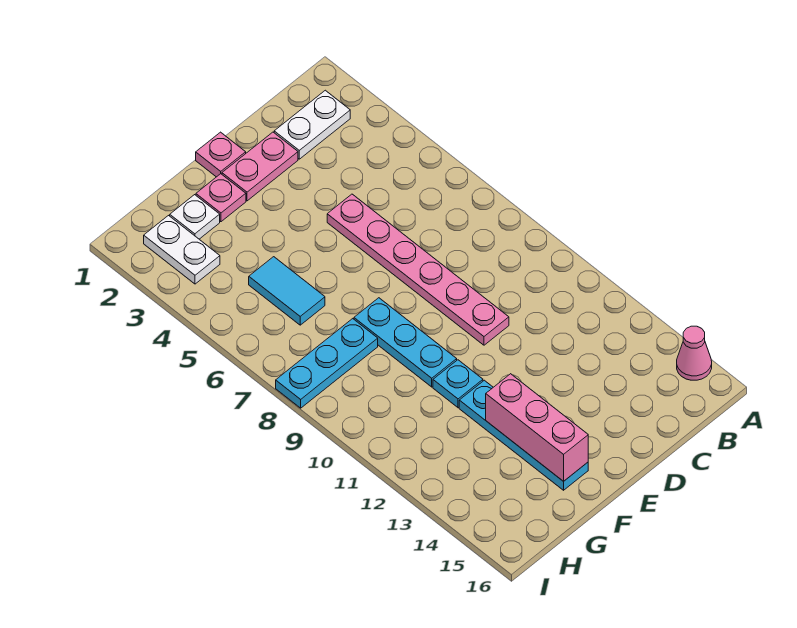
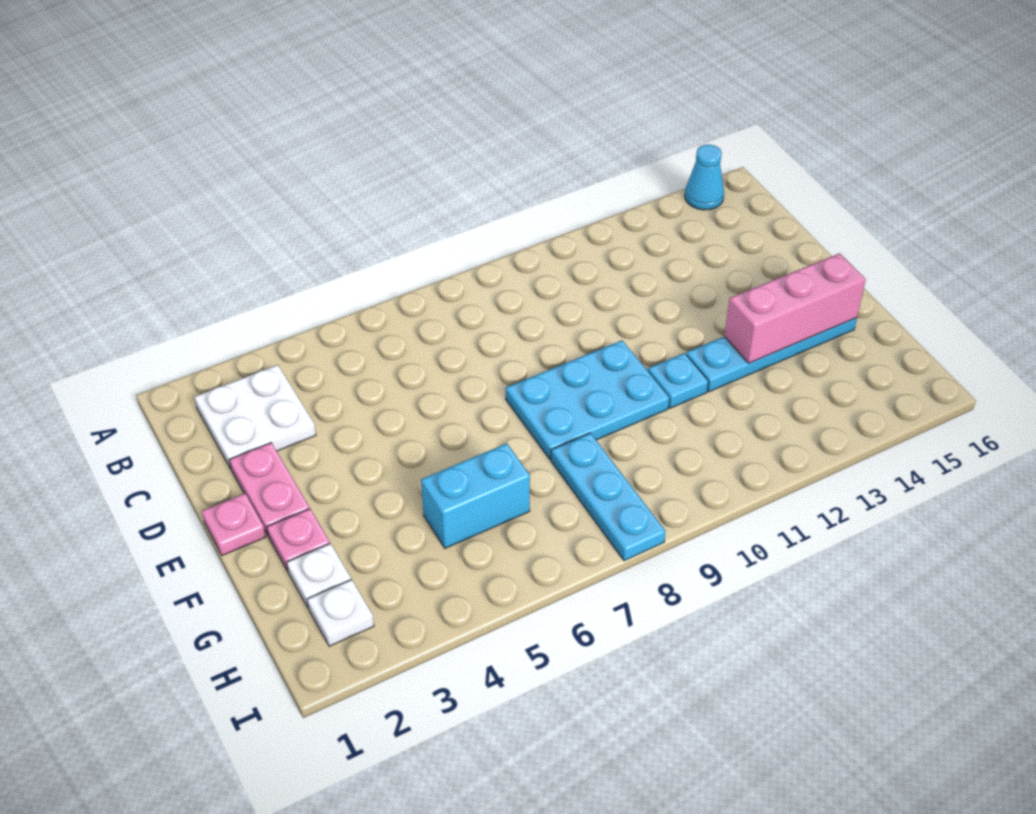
pink 1x1 cone [677,326,712,380] -> cyan 1x1 cone [685,145,724,210]
white 1x2 plate [274,90,350,159] -> white 2x2 plate [194,365,316,469]
pink 1x6 plate [327,194,509,345] -> none
cyan 1x3 plate [354,298,457,387] -> cyan 2x3 plate [506,340,669,460]
cyan 1x2 tile [249,257,325,325] -> cyan 1x2 brick [421,443,530,548]
white 1x2 plate [144,216,220,284] -> white 1x1 plate [307,580,374,646]

